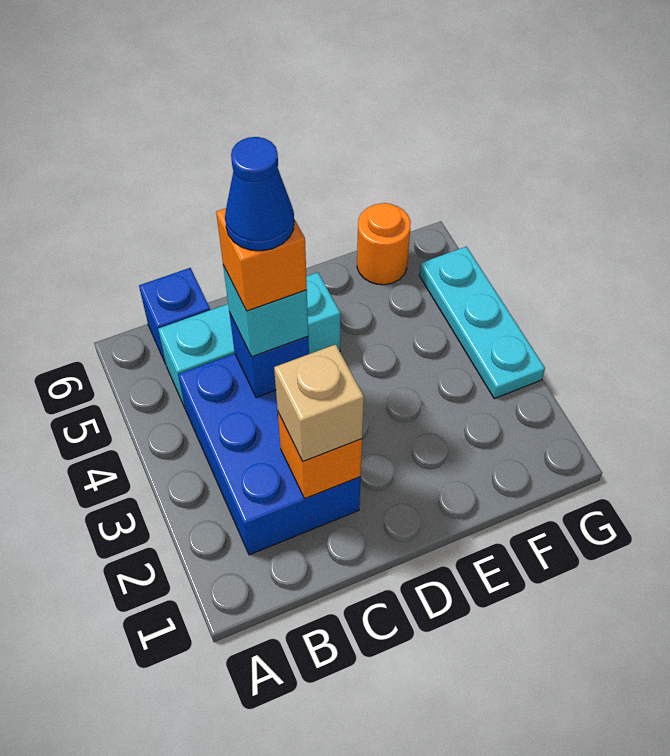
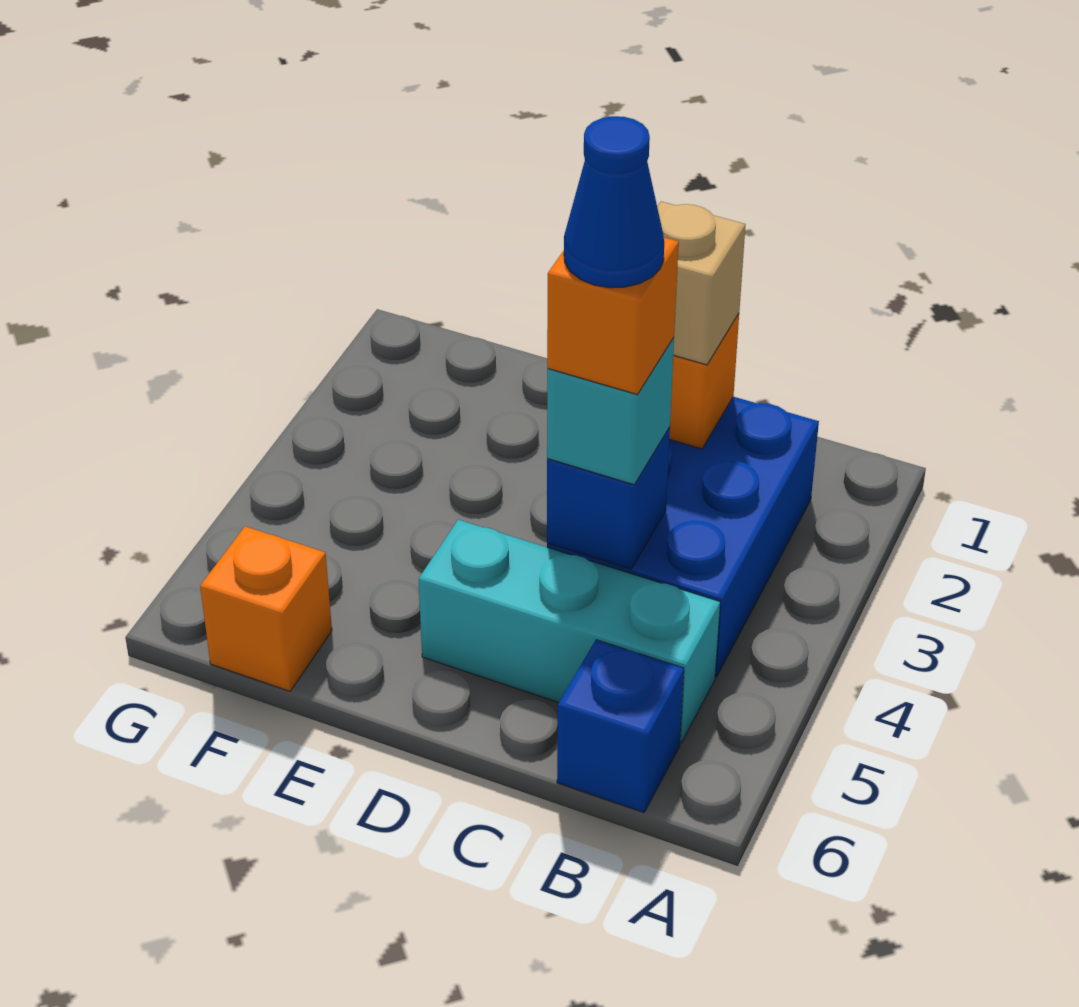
orange 1x1 round brick [357,203,411,285] -> orange 1x1 brick [200,526,332,691]
cyan 1x3 plate [419,247,545,399] -> none

